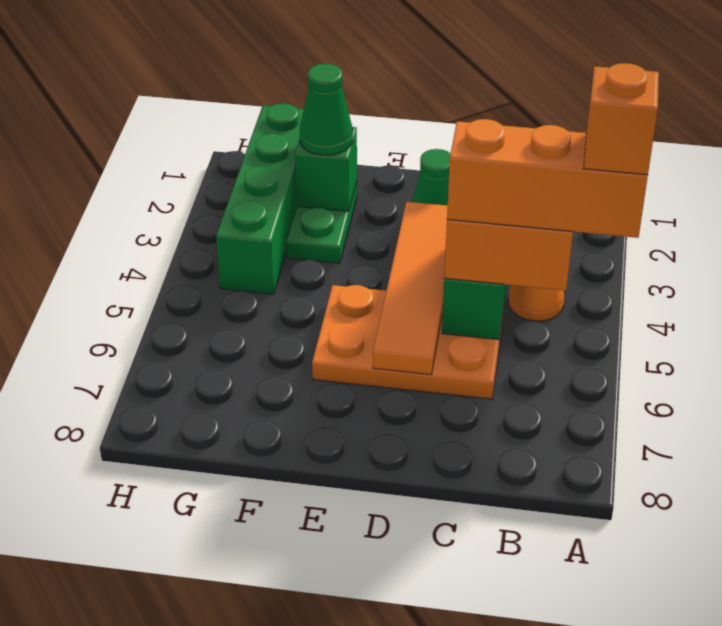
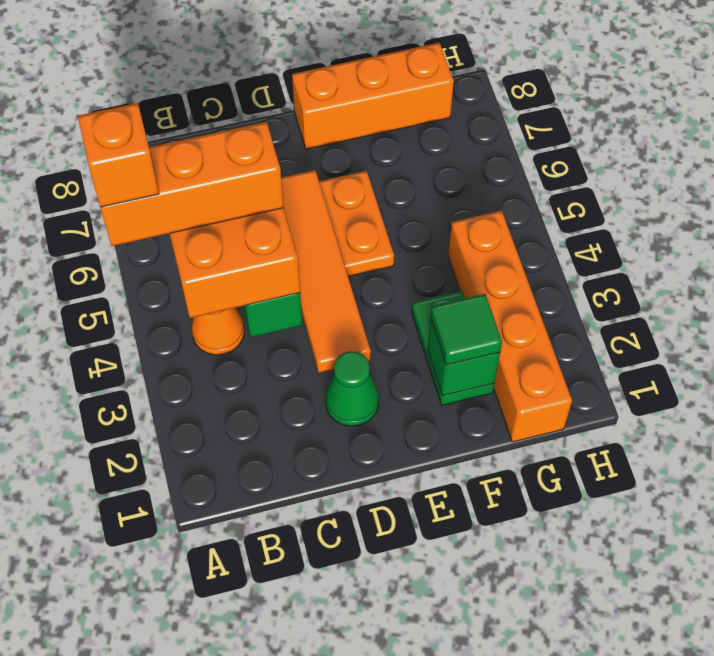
none -> orange 1x3 brick [292,43,454,149]
green 1x1 cone [300,64,353,155] -> green 1x1 tile [431,294,502,365]
green 1x4 brick [216,103,304,294] -> orange 1x4 brick [448,211,572,442]

